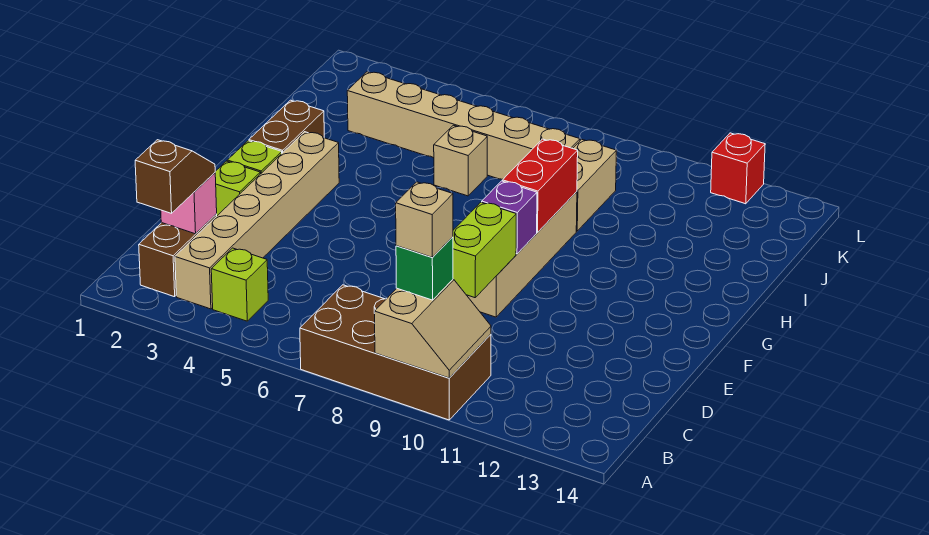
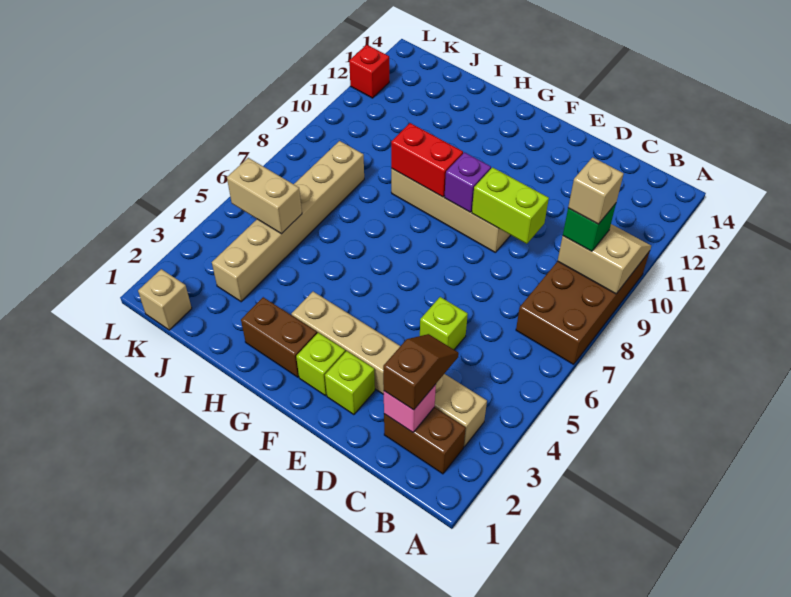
brown 1x2 slope [135,140,215,213] -> brown 1x2 slope turned to [383,334,459,410]
lime 1x1 brick [211,248,268,321] -> lime 1x1 brick moved to [420,297,468,350]
tan 1x1 brick [434,125,487,196] -> tan 1x1 brick moved to [138,269,192,330]
tan 1x2 brick [573,139,616,231] -> tan 1x2 brick moved to [227,158,302,234]

